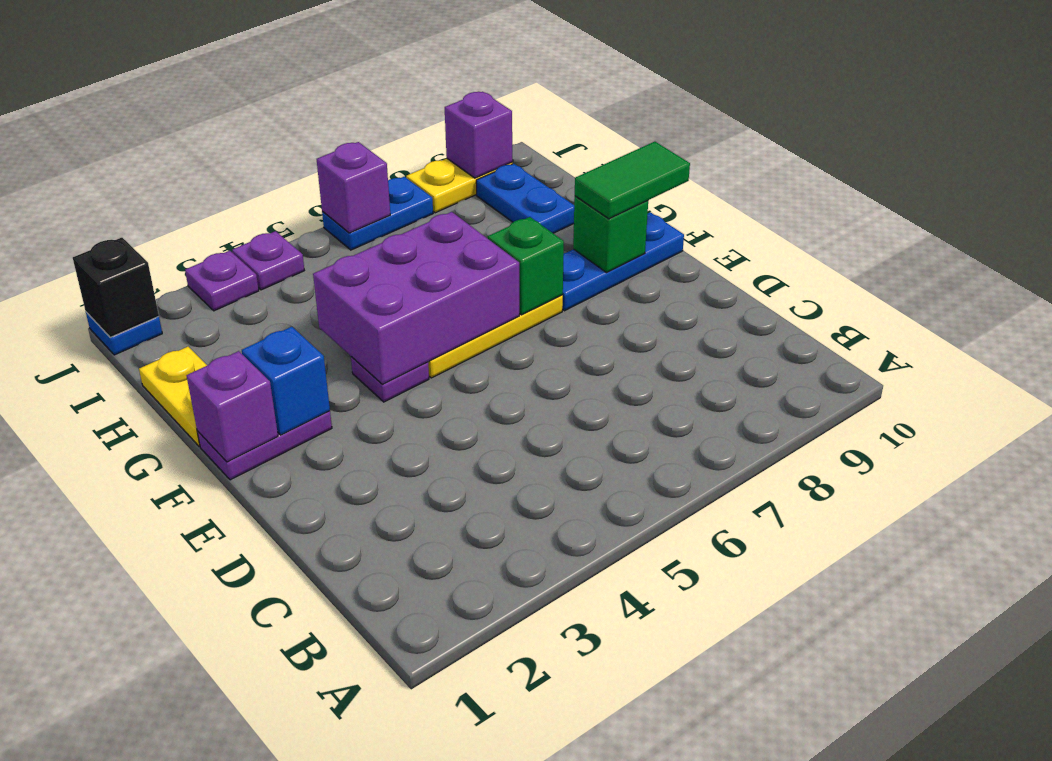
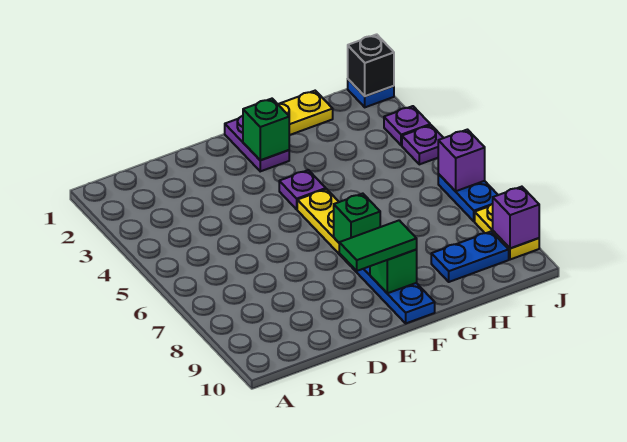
purple 1x1 brick [187,351,278,462] -> none
blue 1x1 brick [242,327,330,435] -> green 1x1 brick [243,99,289,160]
purple 2x3 brick [313,212,519,384] -> none
green 1x2 tile [575,142,690,219] -> green 1x2 tile turned to [339,220,417,271]

